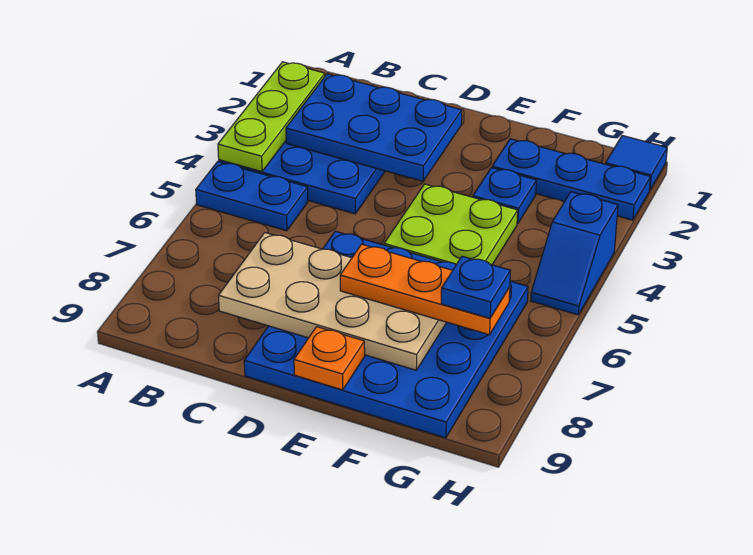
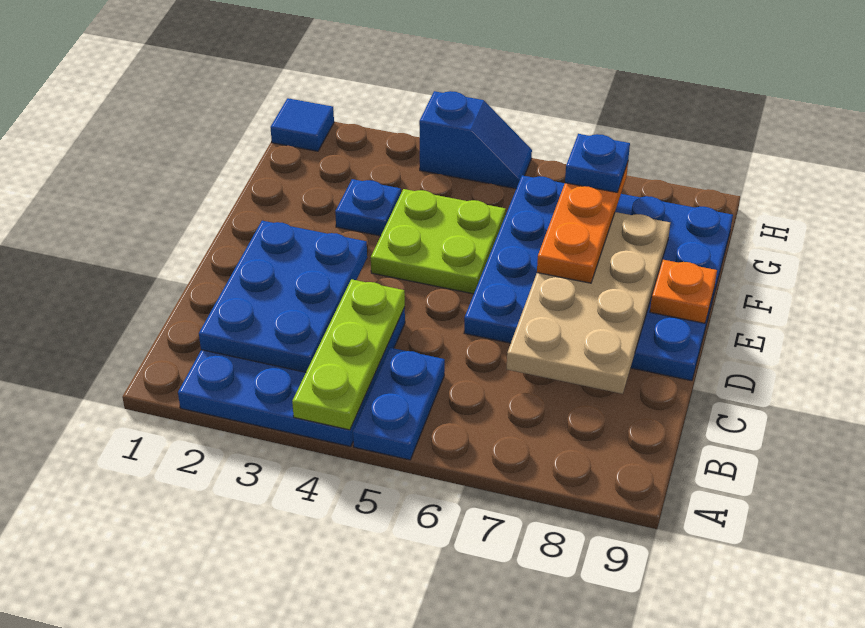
lime 1x3 plate [218,62,325,172] -> lime 1x3 plate turned to [292,279,405,430]
blue 1x3 plate [492,139,650,220] -> none

